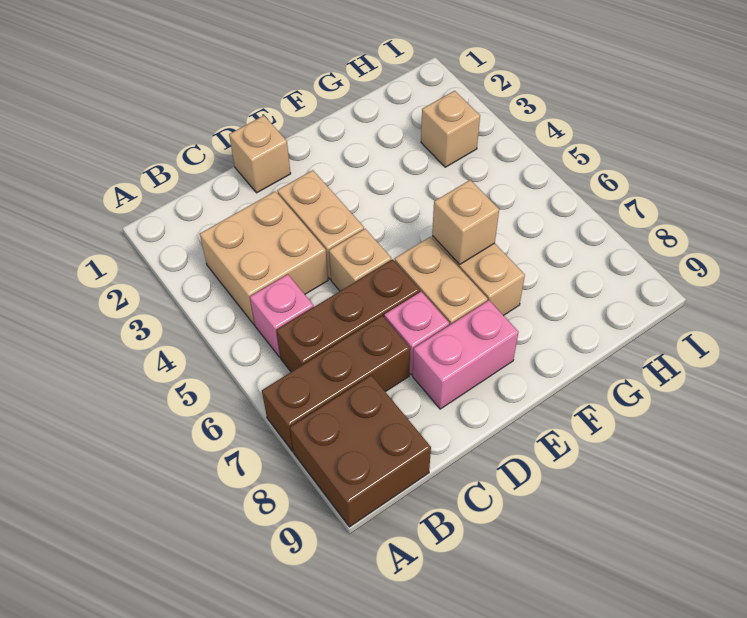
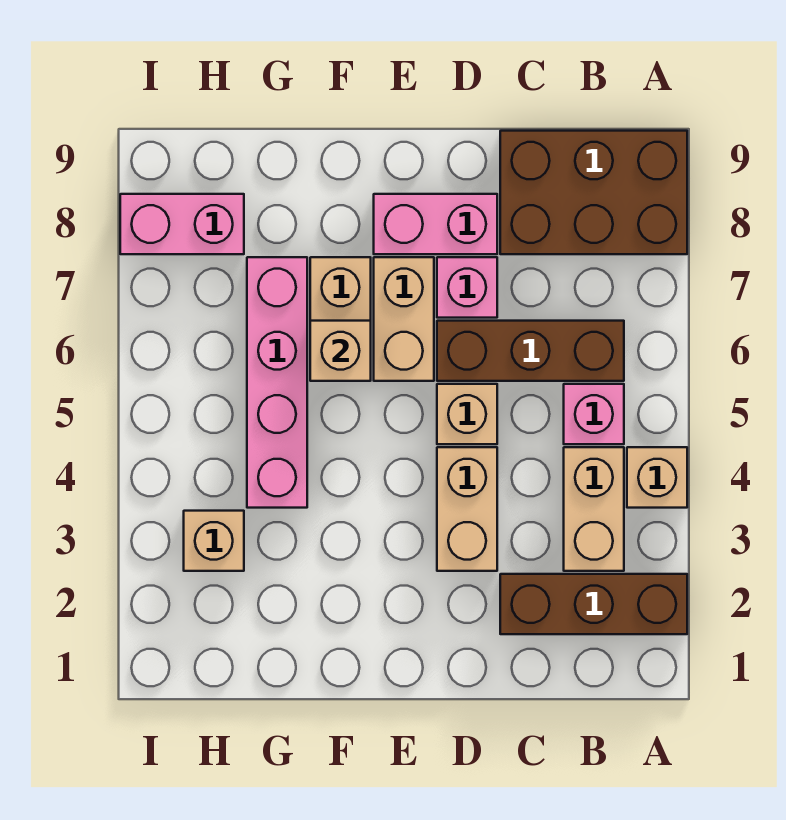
brown 1x3 brick [262,316,410,451] -> brown 1x3 brick moved to [500,574,687,634]
brown 2x2 brick [290,375,431,527] -> brown 2x3 brick [500,131,687,254]
tan 2x2 brick [200,191,328,325] -> tan 1x2 brick [564,447,624,571]
tan 1x1 brick [229,116,291,193] -> tan 1x1 brick moved to [627,447,687,508]
none -> pink 1x4 brick [247,257,307,508]
none -> pink 1x2 brick [120,194,244,254]

